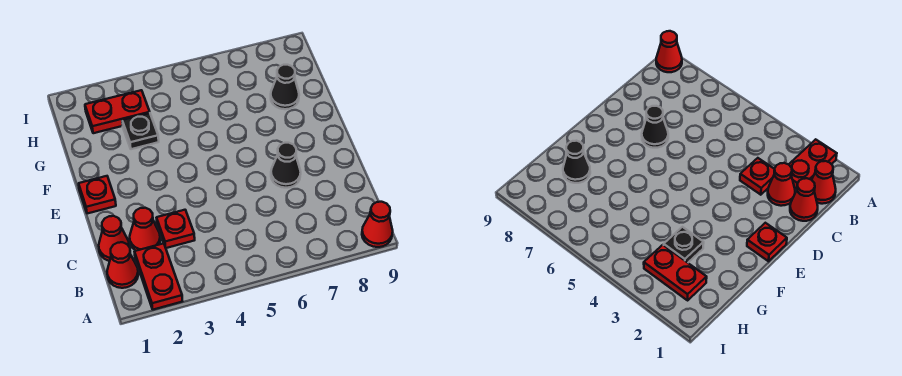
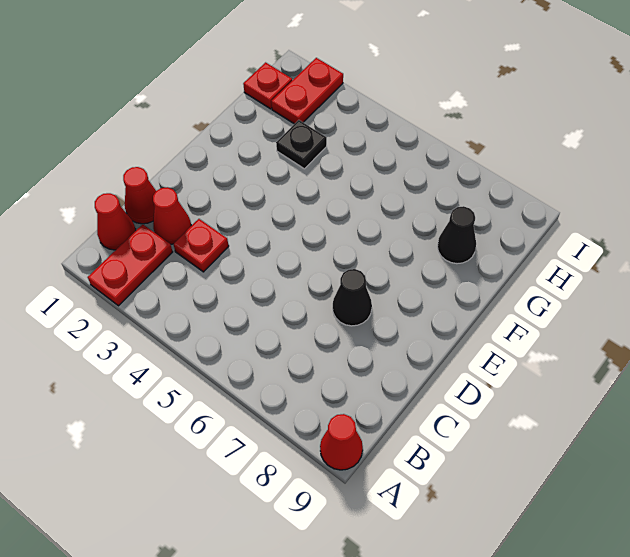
red 1x1 plate [79,176,116,214] -> red 1x1 plate moved to [243,62,292,109]
red 1x2 plate [85,90,150,133] -> red 1x2 plate turned to [271,58,343,124]

